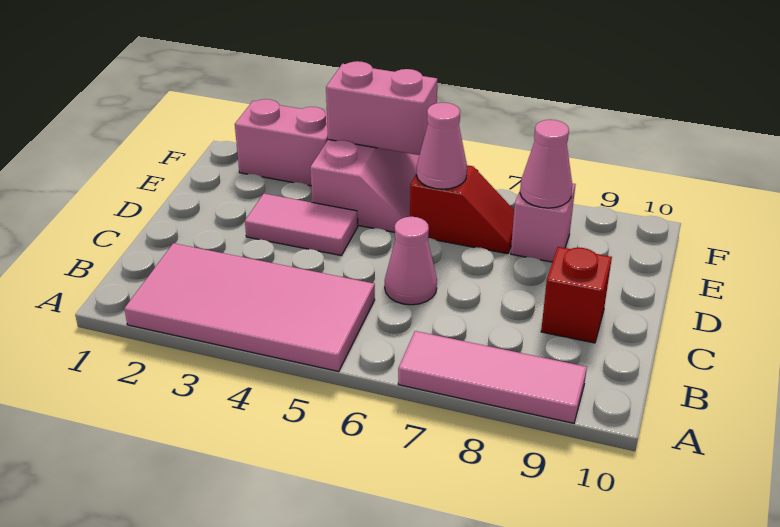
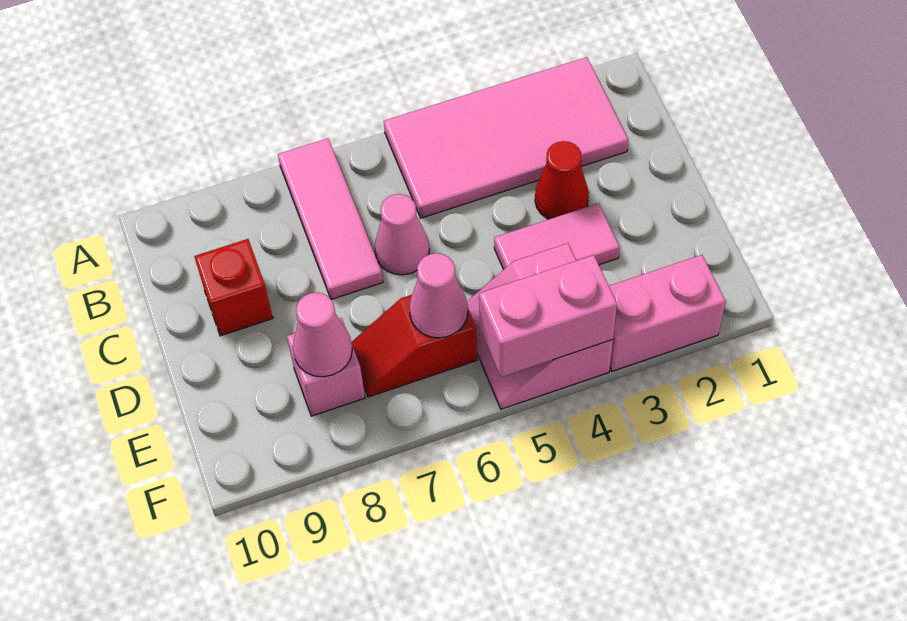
pink 1x3 tile [398,331,587,423] -> pink 1x3 tile turned to [278,138,383,300]
none -> red 1x1 cone [535,141,589,219]

